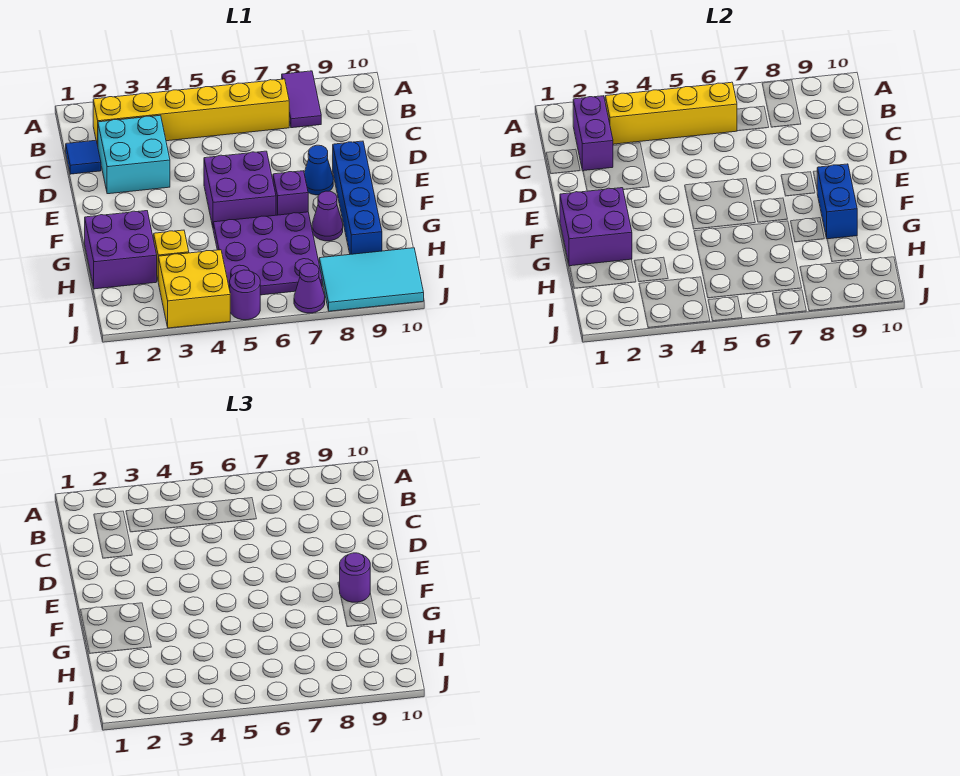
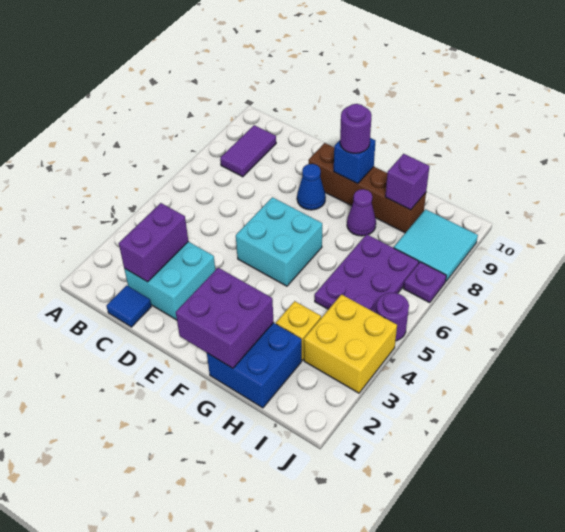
purple 1x2 tile [282,71,321,128] -> purple 1x2 tile turned to [220,125,276,177]
yellow 1x6 brick [93,79,289,145] -> none
purple 1x2 brick [573,96,613,171] -> purple 1x2 brick turned to [119,203,188,282]
yellow 1x4 brick [605,82,737,144] -> none
purple 2x2 brick [204,151,276,227] -> cyan 2x2 brick [236,197,322,286]
blue 1x4 brick [333,141,382,254] -> brown 1x4 brick [309,143,426,233]
purple 1x1 brick [273,171,308,215] -> purple 1x1 brick moved to [385,154,429,210]
blue 1x2 brick [817,164,857,239] -> blue 1x1 brick [334,138,375,184]
purple 2x2 brick [85,211,157,289] -> blue 2x2 brick [207,323,302,408]
purple 3x3 plate [213,212,322,295] -> purple 2x3 plate [315,234,419,313]
cyan 2x3 tile [319,248,424,311] -> cyan 2x2 tile [394,209,478,281]
purple 1x1 cone [294,263,325,313] -> purple 1x1 plate [403,262,446,303]

